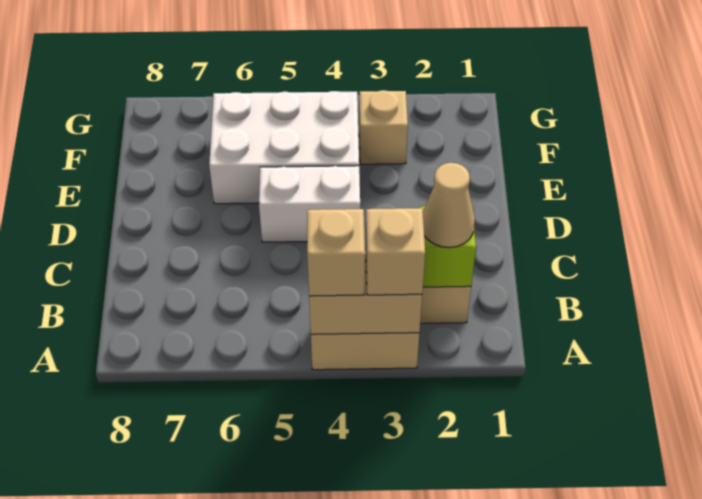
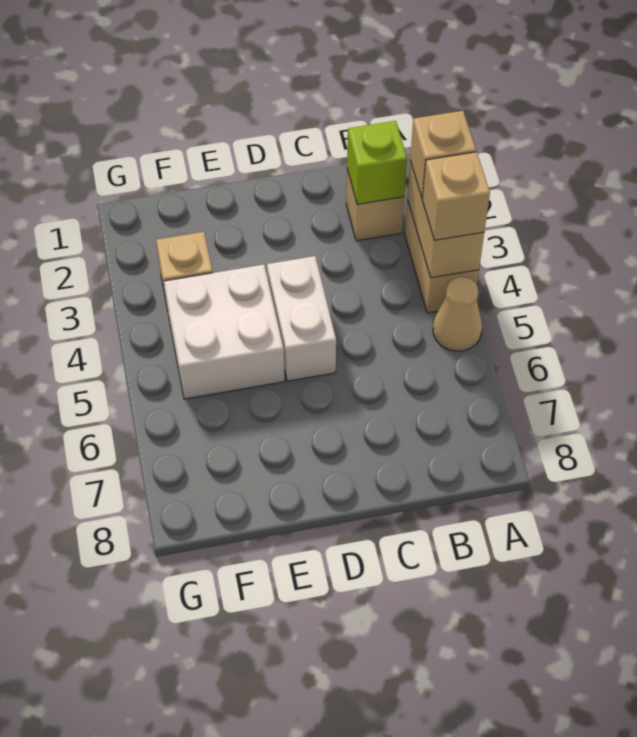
tan 1x1 cone [423,163,475,248] -> tan 1x1 cone moved to [433,277,482,351]
white 2x3 brick [209,91,359,204] -> white 2x2 brick [164,265,285,399]

